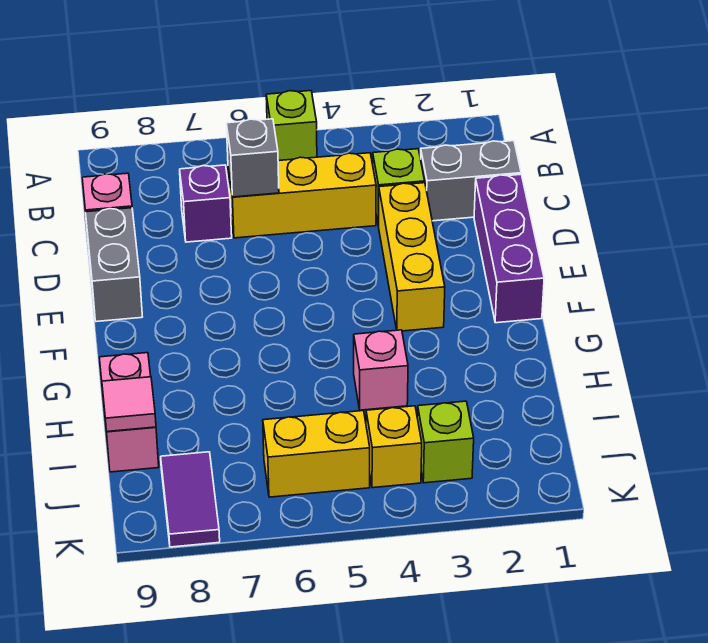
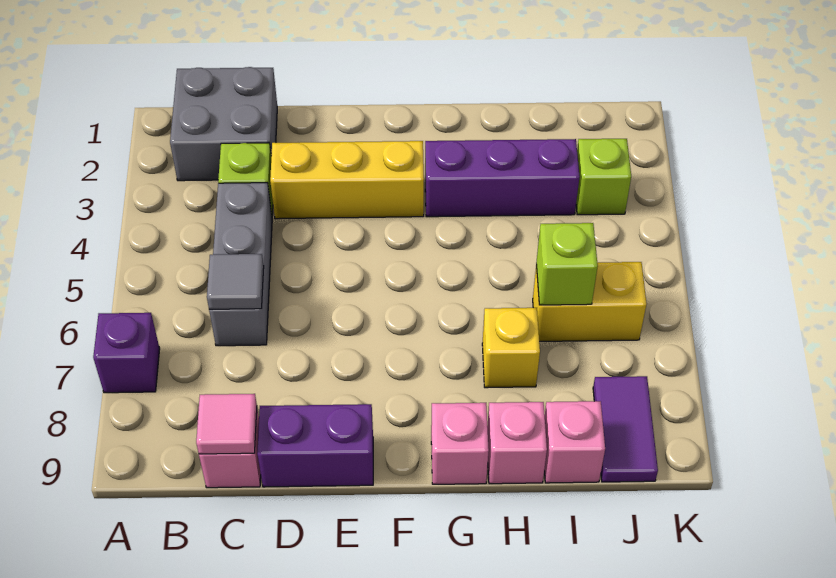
lime 1x1 brick [266,91,317,161] -> lime 1x1 brick moved to [536,223,598,305]
grey 1x2 brick [421,141,521,221] -> grey 2x2 brick [170,67,277,181]
yellow 1x3 brick [228,153,376,238] -> grey 1x3 brick [209,183,272,346]
grey 1x1 brick [226,119,279,197] -> grey 1x1 tile [207,254,264,309]
purple 1x1 brick [180,165,232,242] -> purple 1x1 brick moved to [93,313,160,393]
purple 1x3 brick [474,174,544,323] -> purple 1x3 brick moved to [425,139,580,217]
grey 1x2 brick [86,208,142,322] -> purple 1x2 brick [257,404,373,487]
pink 1x1 brick [354,330,408,410] -> pink 1x1 brick moved to [431,403,489,484]
pink 1x1 tile [102,377,156,432] -> pink 1x1 tile moved to [196,394,257,454]
yellow 1x1 brick [366,406,422,488] -> yellow 1x1 brick moved to [482,308,540,388]
yellow 1x2 brick [263,411,370,497] -> yellow 1x2 brick turned to [533,262,647,341]
purple 1x2 tile [161,452,220,547] -> purple 1x2 tile turned to [593,376,658,482]

